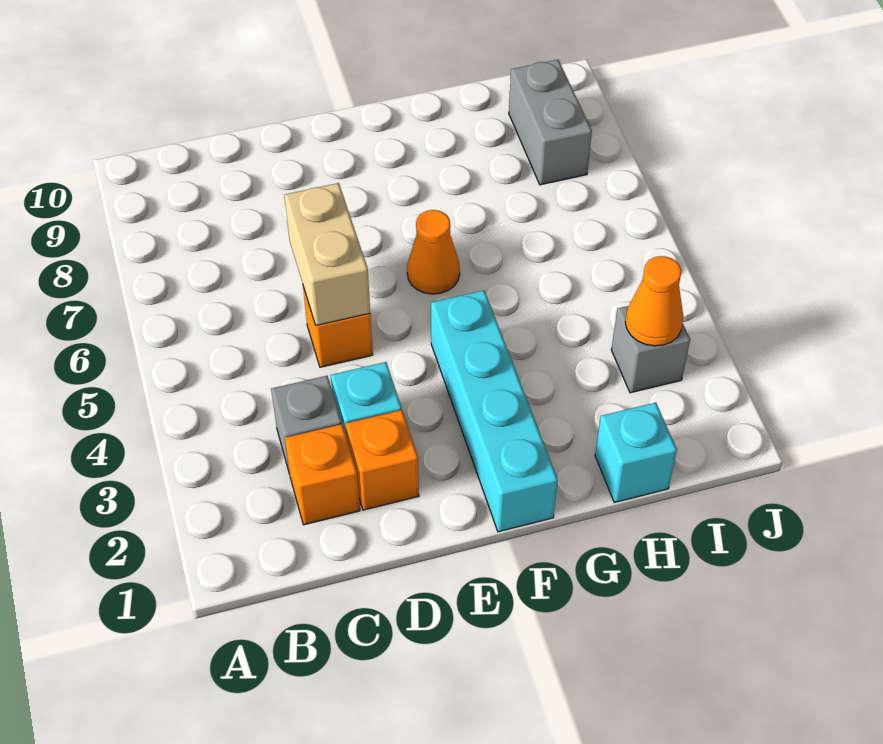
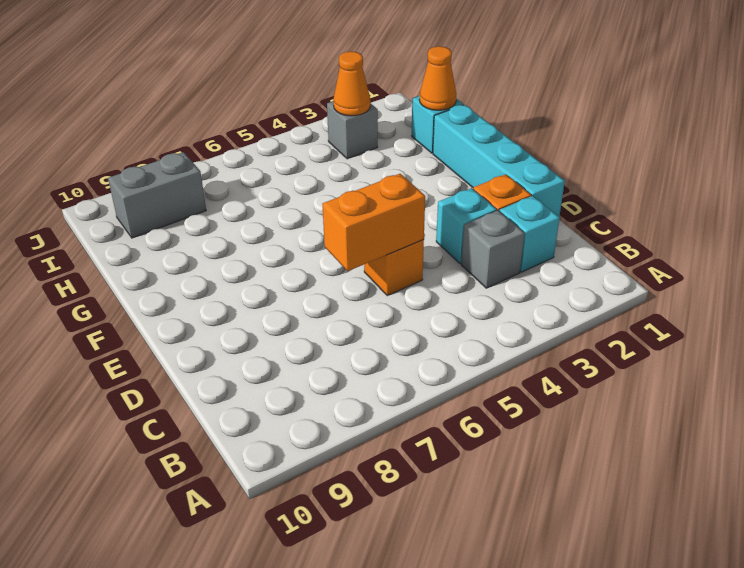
orange 1x1 brick [285,424,360,525] -> cyan 1x1 brick [500,196,560,272]
tan 1x2 brick [284,183,370,325] -> orange 1x2 brick [322,174,425,271]
cyan 1x4 brick [431,290,558,532] -> cyan 1x4 brick turned to [433,105,565,217]
orange 1x1 cone [407,210,460,294] -> orange 1x1 cone moved to [419,46,457,110]

